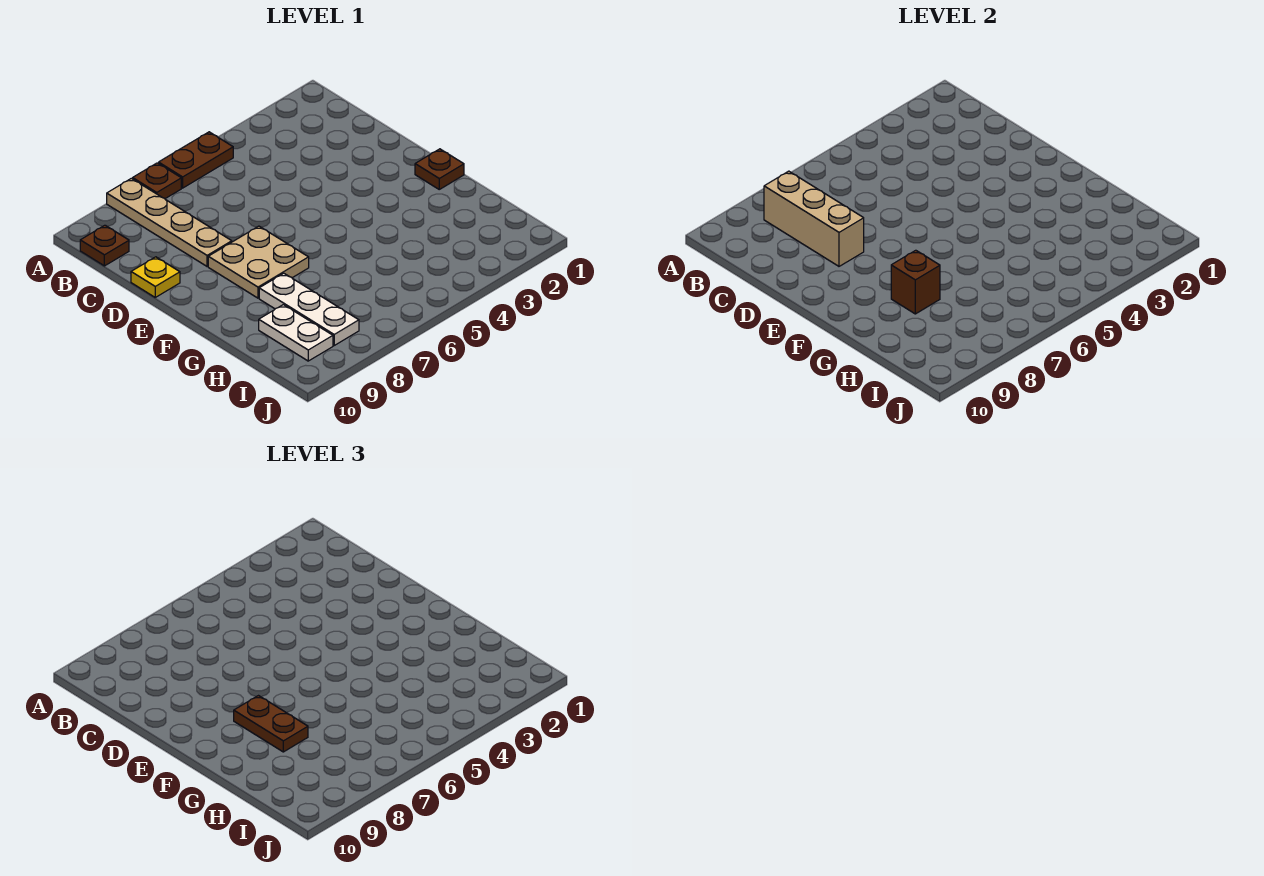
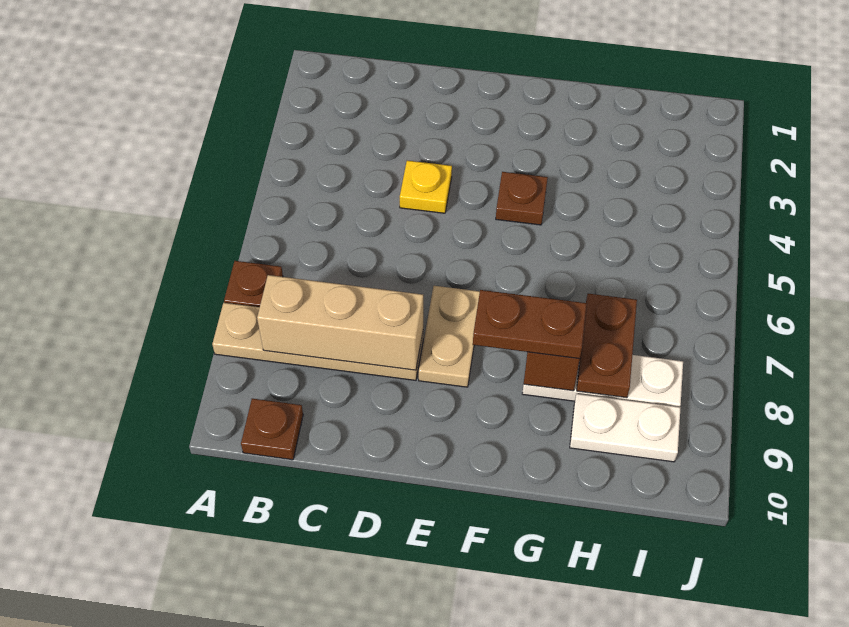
brown 1x2 plate [159,132,233,188] -> brown 1x2 plate moved to [577,294,637,398]
yellow 1x1 plate [131,257,180,297] -> yellow 1x1 plate moved to [400,160,452,213]
tan 2x2 plate [208,226,309,298] -> tan 1x2 plate [419,286,480,387]
brown 1x1 plate [415,149,464,189] -> brown 1x1 plate moved to [496,172,548,225]

